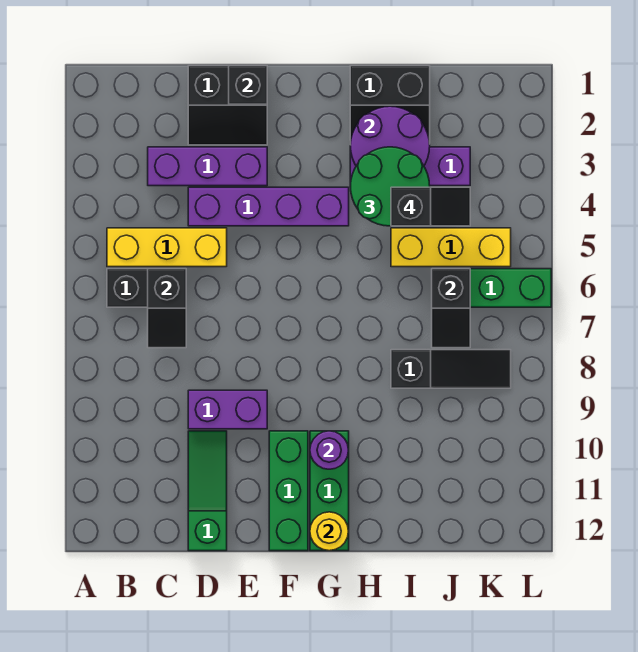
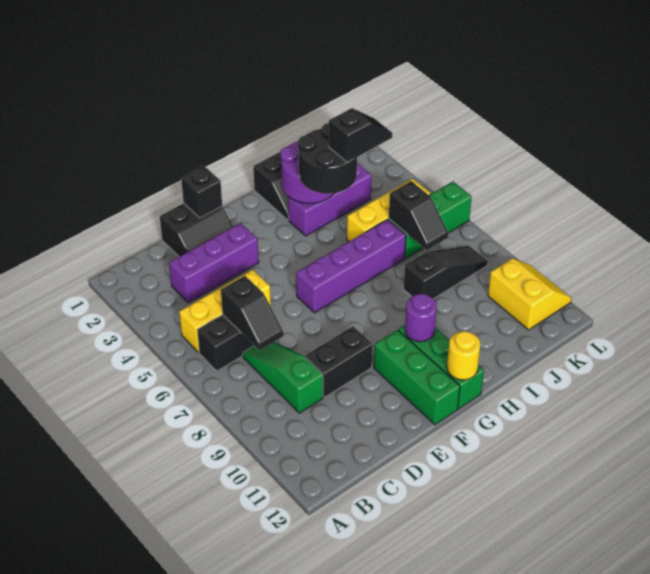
purple 1x4 brick [188,187,349,226] -> purple 1x4 brick moved to [296,219,406,313]
purple 1x2 brick [188,390,267,429] -> black 1x2 brick [305,326,372,397]
green 1x3 slope [188,431,227,551] -> green 1x3 slope moved to [243,342,323,413]
green 2x2 round brick [350,147,430,226] -> black 2x2 round brick [298,123,357,194]
none -> yellow 2x2 slope [488,259,571,330]

